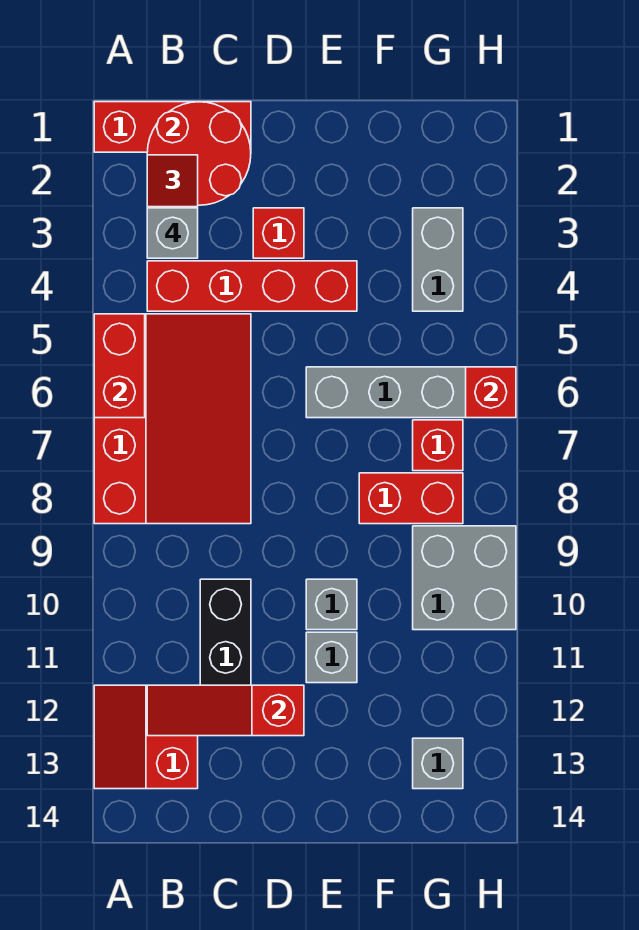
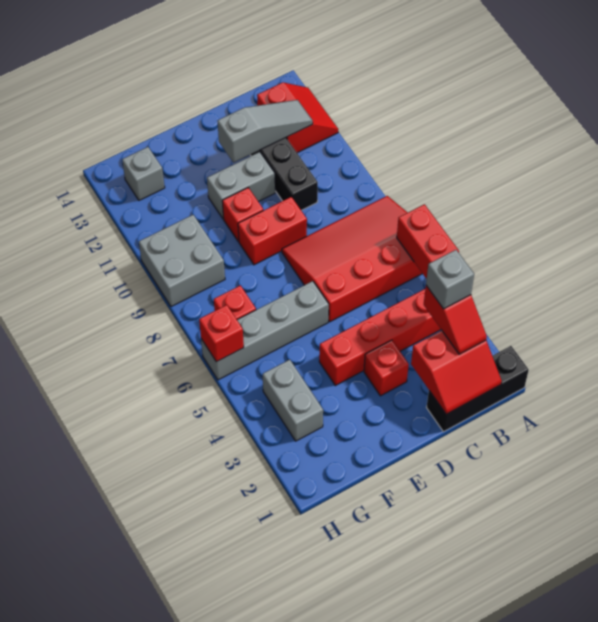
red 1x3 brick [94,102,251,152] -> black 1x3 brick [427,346,529,432]
red 3x4 slope [94,314,251,524] -> red 3x4 slope turned to [282,196,422,322]
red 2x2 round brick [147,102,251,205] -> red 2x2 slope [411,330,502,414]
red 1x3 slope [147,685,304,736] -> grey 1x3 slope [218,100,313,163]
grey 1x1 brick [306,579,357,630] -> red 1x1 brick [222,188,263,242]
grey 1x1 brick [306,632,357,683] -> grey 1x2 brick [207,152,275,219]
red 1x2 brick [359,473,463,524] -> red 1x2 brick moved to [238,197,307,265]

